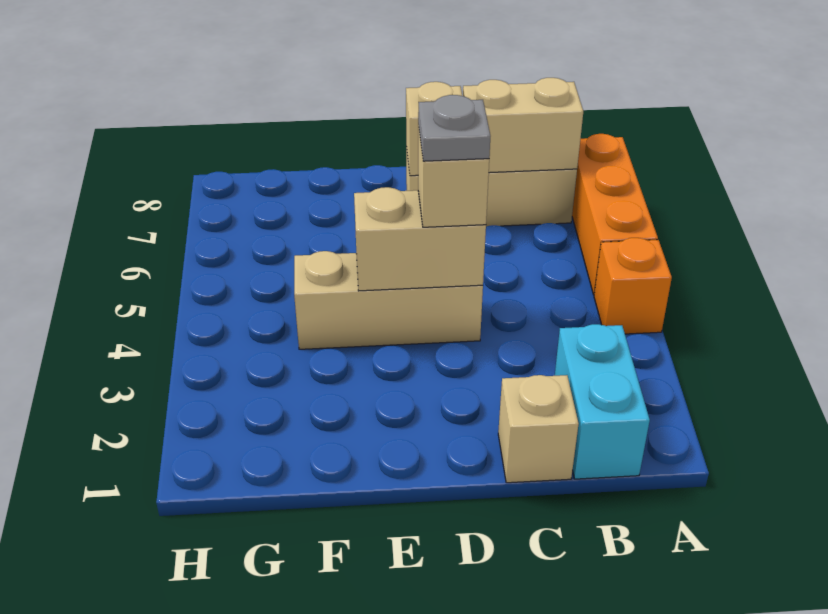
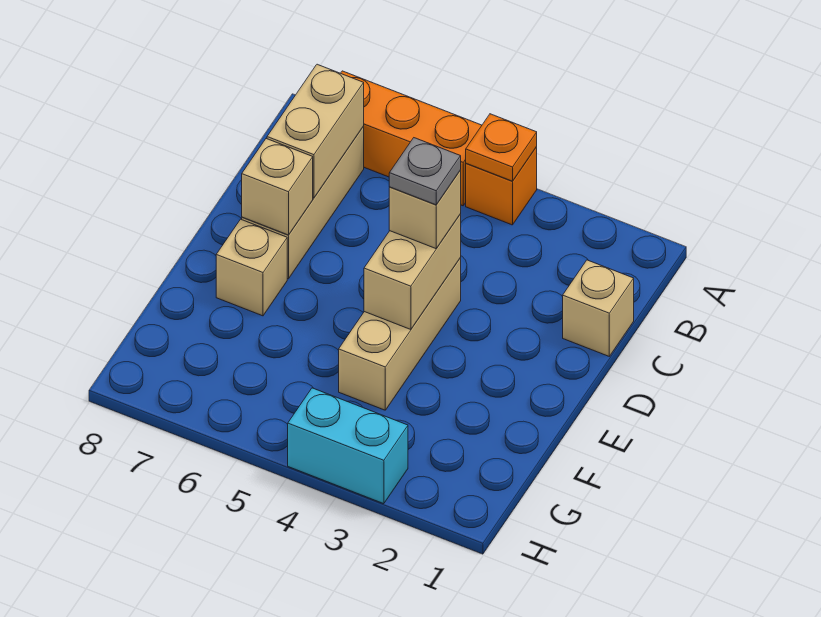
none -> orange 1x1 plate [466,114,537,181]
cyan 1x2 brick [555,324,650,479] -> cyan 1x2 brick moved to [288,388,408,504]
none -> tan 1x1 brick [216,219,287,316]

